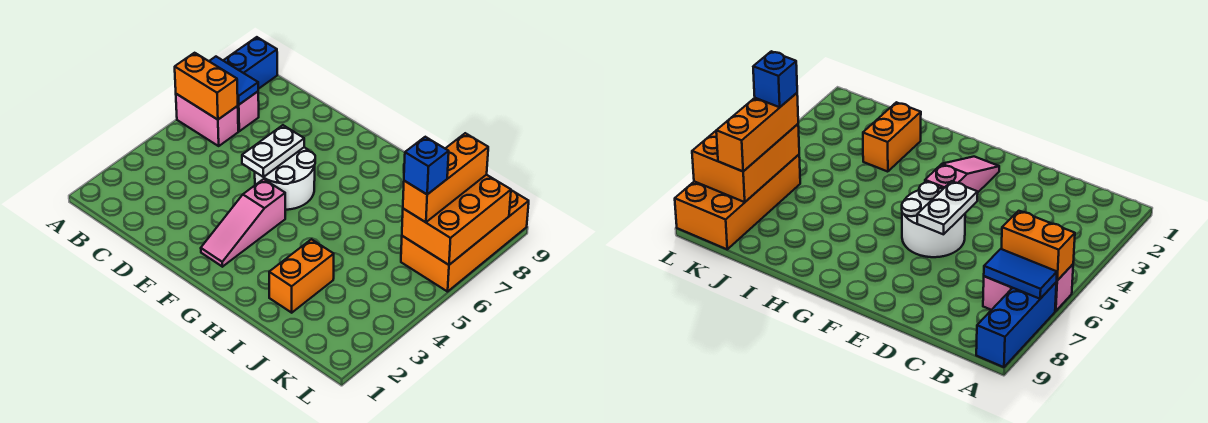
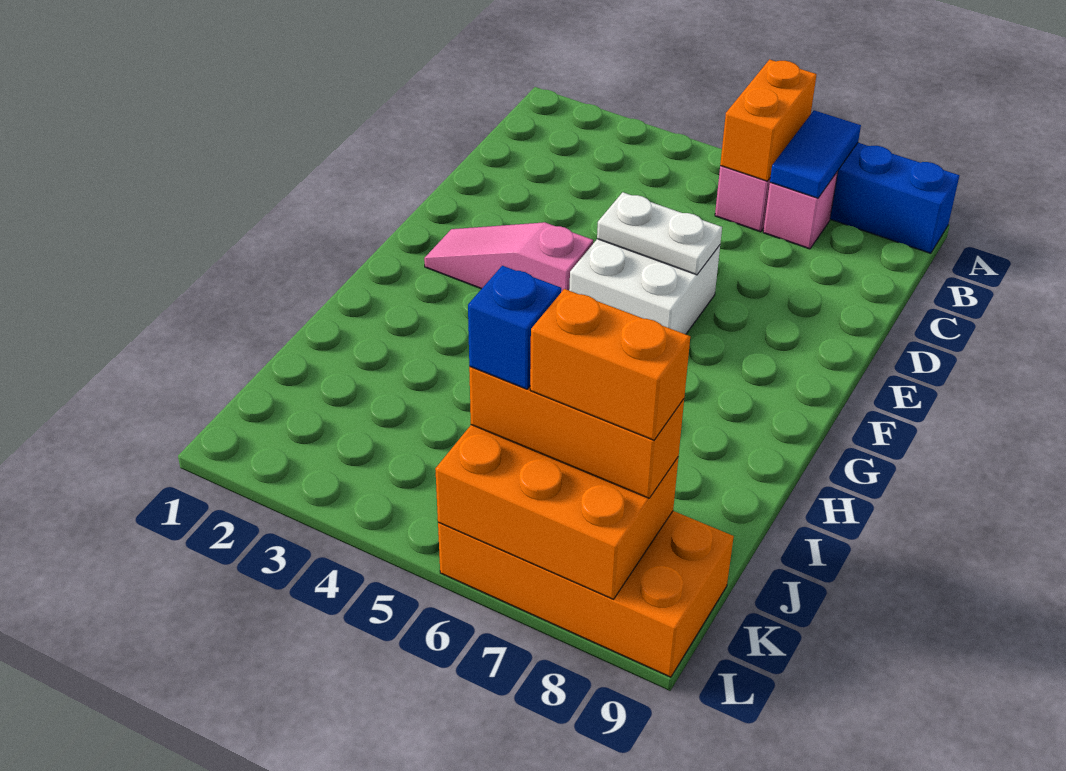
white 2x2 round brick [255,147,315,210] -> white 2x2 brick [569,239,720,334]
orange 1x2 brick [269,239,334,313] -> orange 1x2 brick moved to [530,289,690,440]

